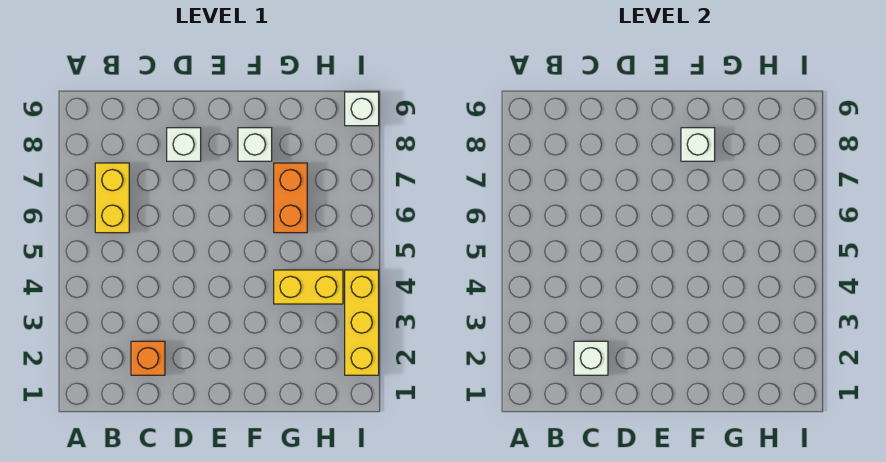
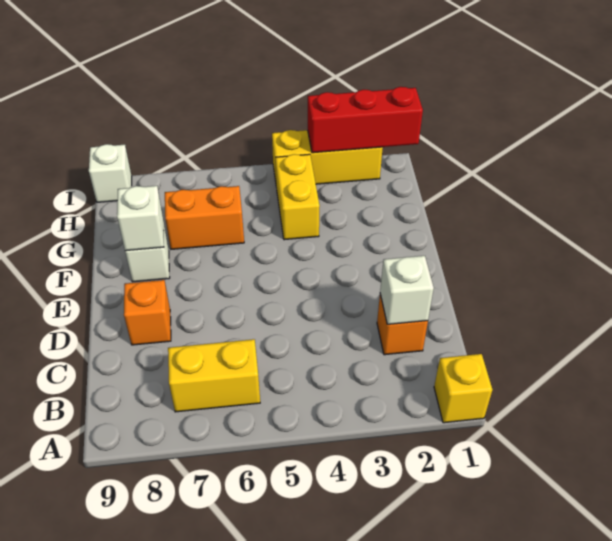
none -> yellow 1x1 brick [434,354,492,423]
white 1x1 brick [167,128,201,161] -> orange 1x1 brick [124,280,171,345]
none -> red 1x3 brick [308,87,423,153]

